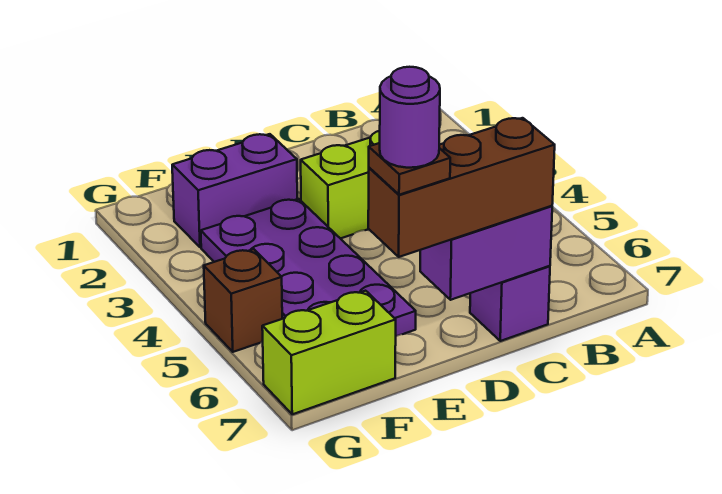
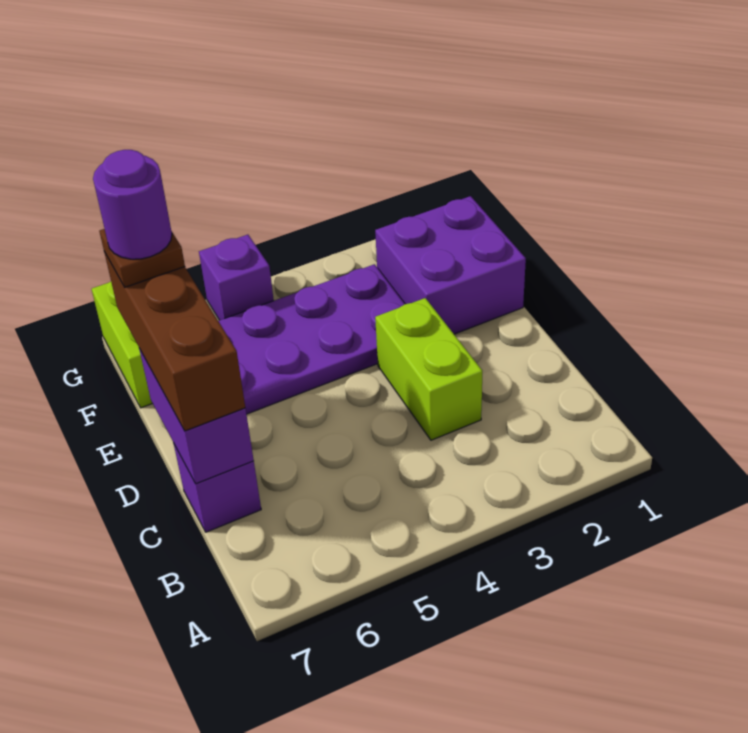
purple 1x2 brick [172,134,297,247] -> purple 2x2 brick [375,196,526,334]
brown 1x1 brick [204,249,282,352] -> purple 1x1 brick [199,235,274,320]

